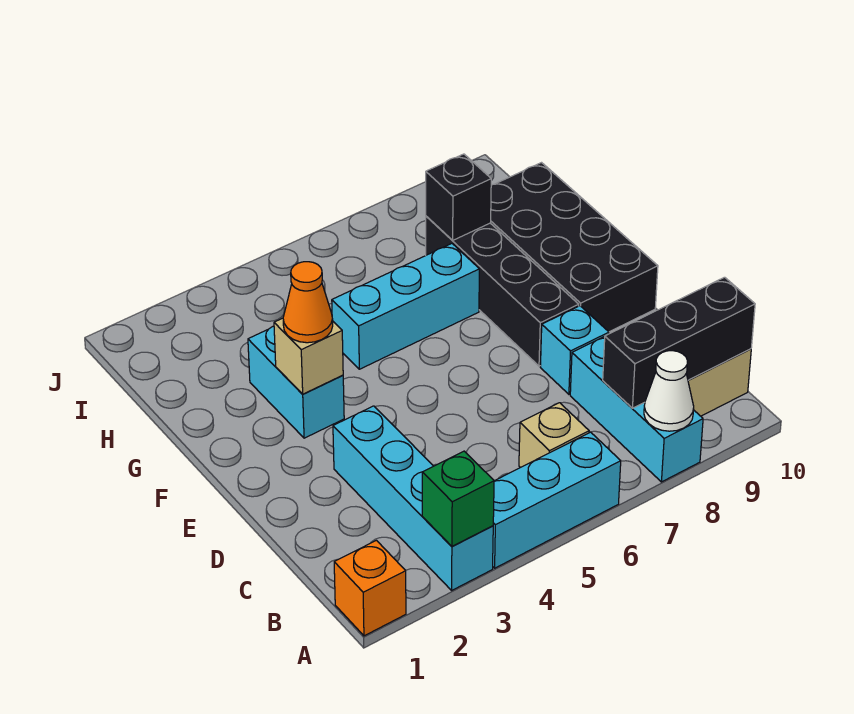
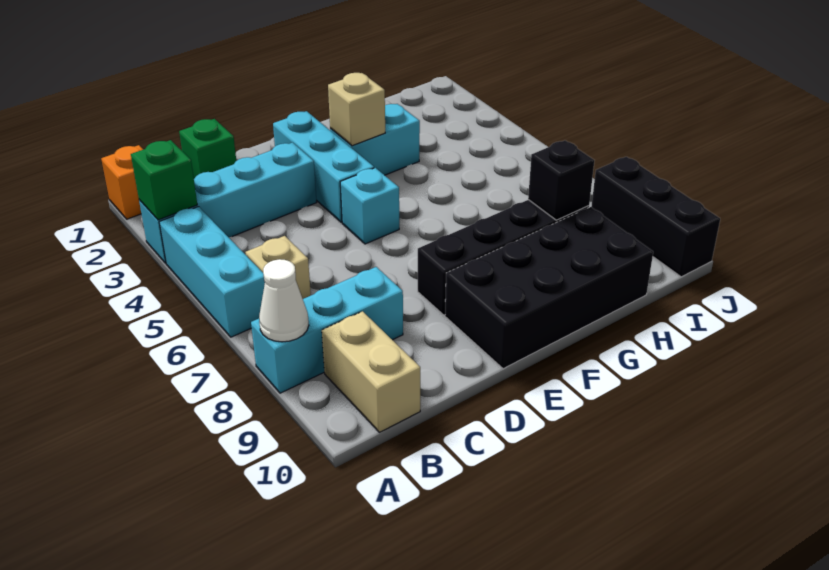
black 1x3 brick [603,277,755,408] -> black 1x3 brick moved to [591,157,720,277]
none -> green 1x1 brick [179,119,236,178]
cyan 1x1 brick [540,306,609,394] -> cyan 1x1 brick moved to [340,168,399,244]
orange 1x1 cone [283,262,333,343] -> none
cyan 1x3 brick [332,244,479,369] -> cyan 1x3 brick moved to [273,111,374,222]

